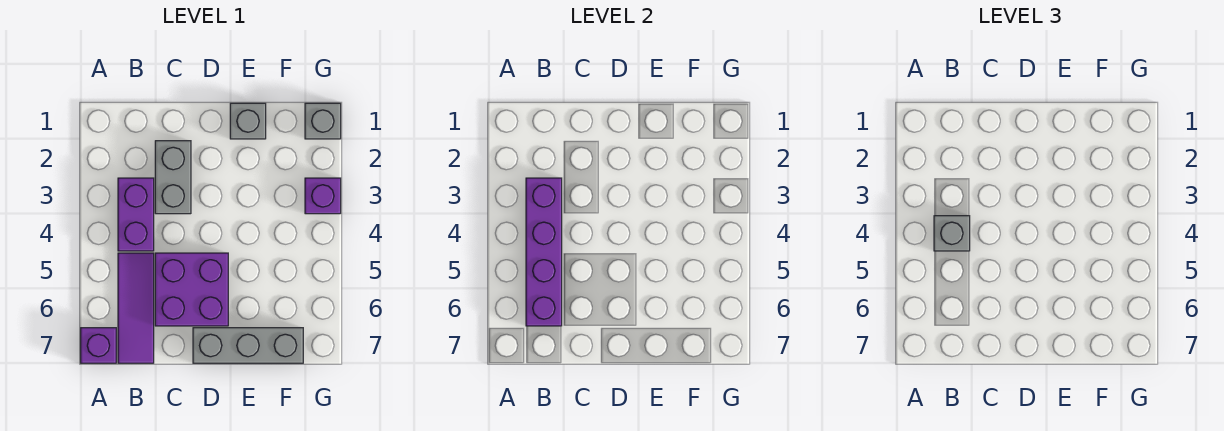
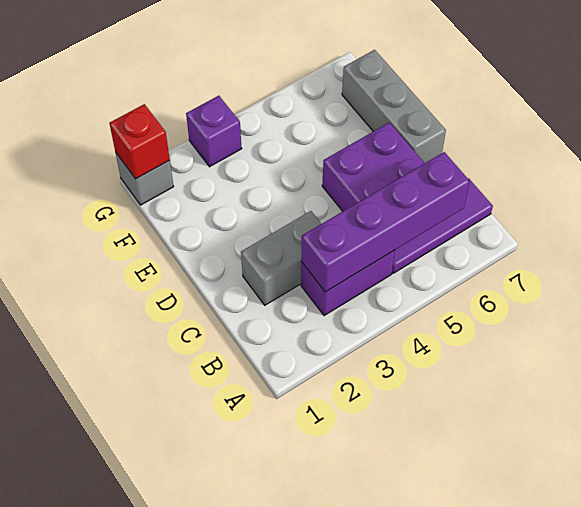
purple 1x1 brick [81,328,116,363] -> none
grey 1x1 brick [934,216,970,251] -> none
grey 1x1 brick [230,103,266,139] -> none
none -> red 1x1 brick [109,104,170,179]

